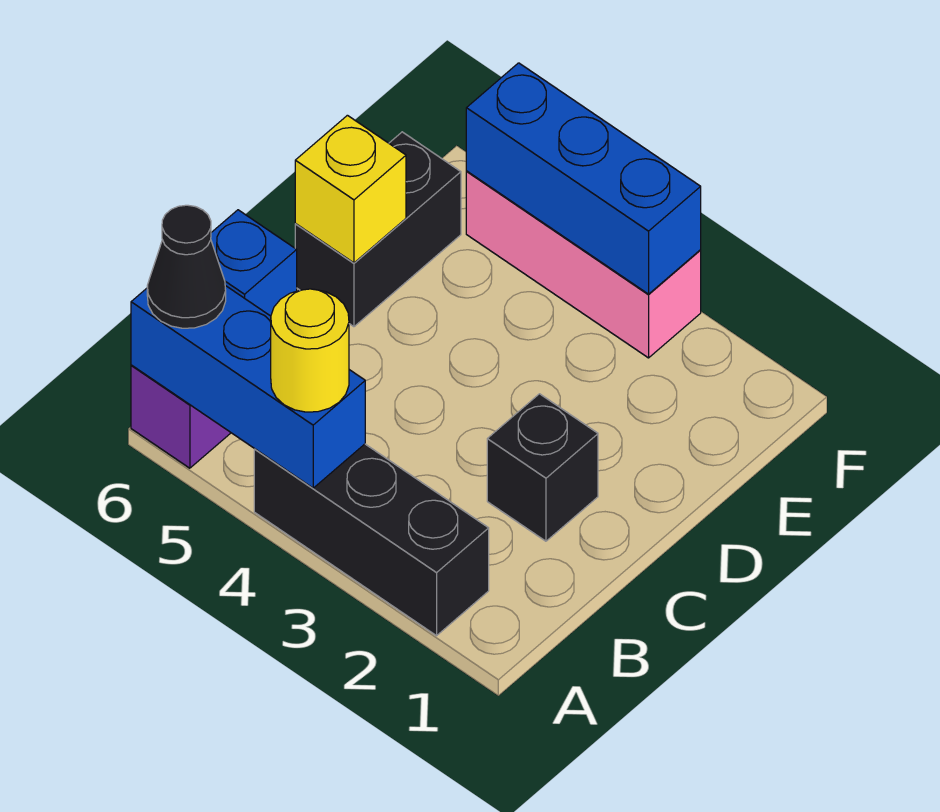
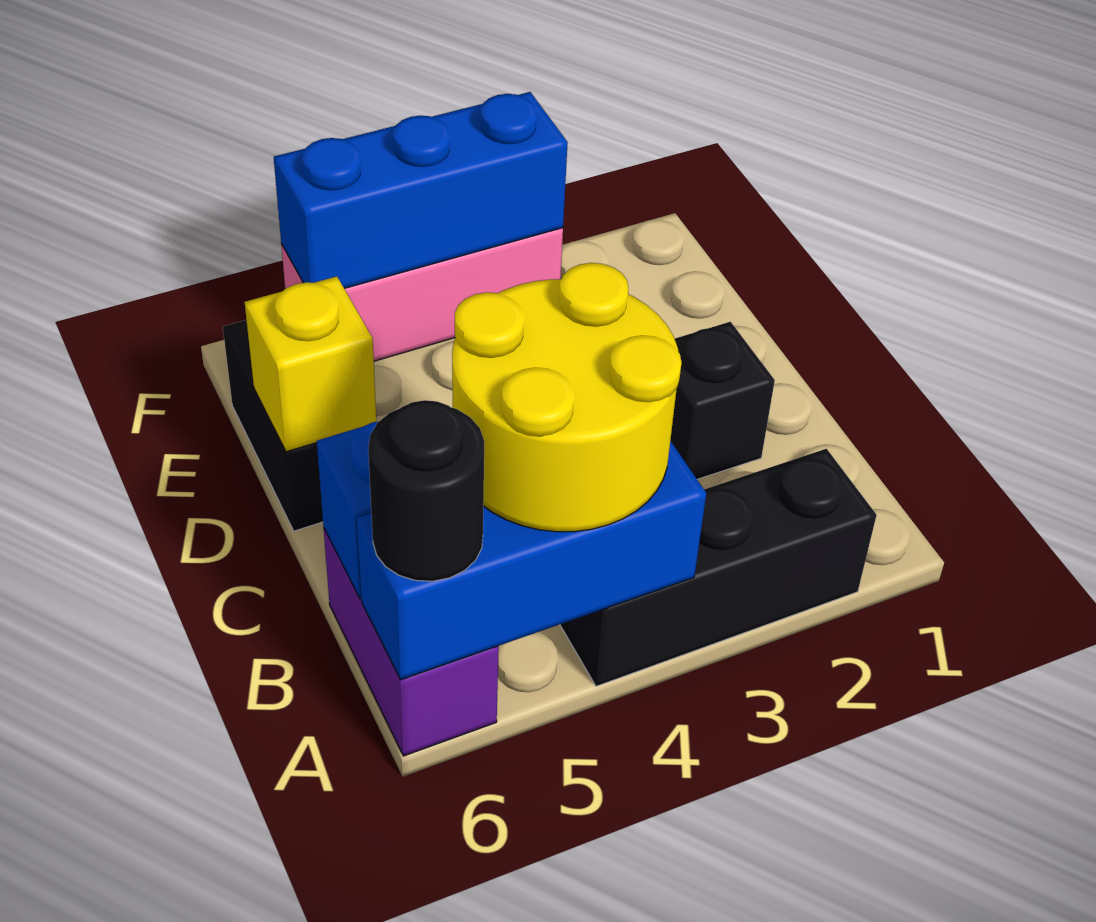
yellow 1x1 round brick [271,289,349,412] -> yellow 2x2 round brick [452,263,682,532]
black 1x1 cone [147,205,226,328] -> black 1x1 round brick [368,400,484,581]

